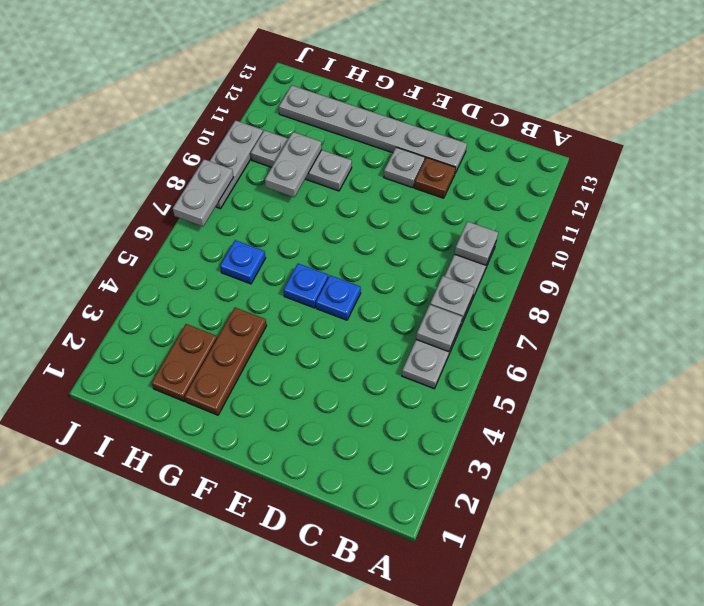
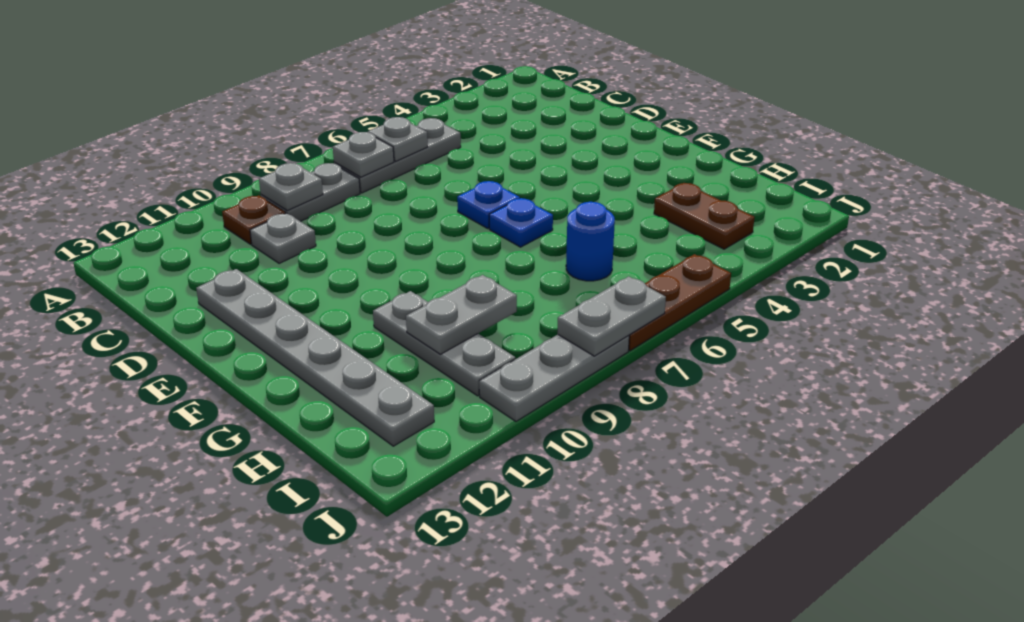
brown 1x1 plate [414,158,456,198] -> brown 1x1 plate moved to [222,195,286,244]
grey 1x1 plate [384,147,425,188] -> grey 1x1 plate moved to [250,213,316,264]
brown 1x3 plate [185,308,267,415] -> brown 1x3 plate moved to [629,254,731,351]
brown 1x2 plate [151,324,217,402] -> brown 1x2 plate turned to [654,183,755,249]
blue 1x1 plate [220,240,265,284] -> blue 1x1 round brick [566,202,615,281]

